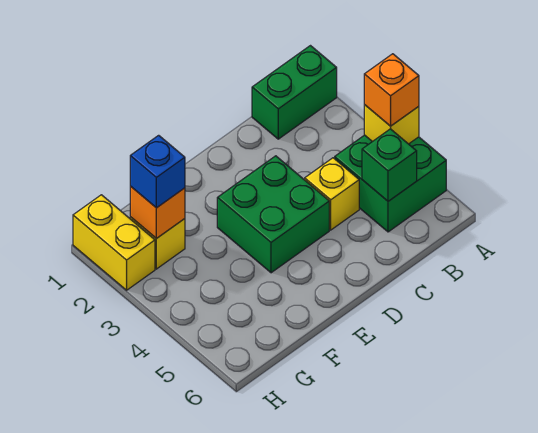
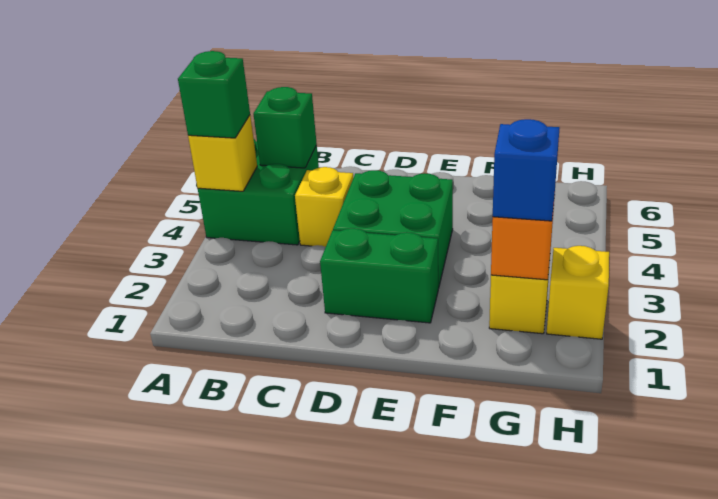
green 1x2 brick [252,46,337,139] -> green 1x2 brick moved to [320,228,438,323]
orange 1x1 brick [364,54,419,126] -> green 1x1 brick [178,51,250,138]
yellow 1x2 brick [73,195,155,290] -> yellow 1x1 brick [547,246,609,339]

